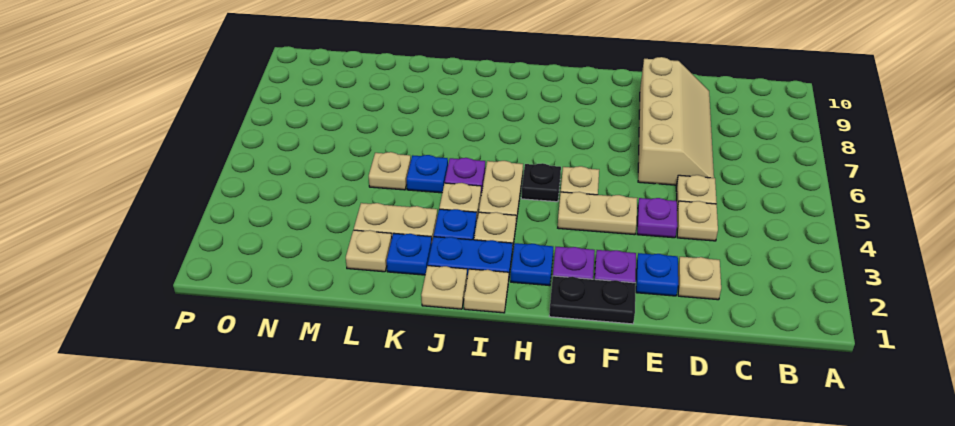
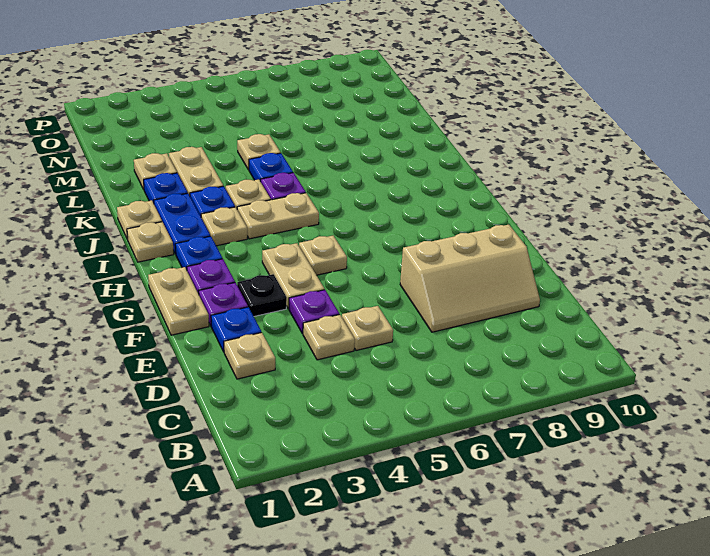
tan 2x4 slope [638,57,714,185] -> tan 2x3 slope [400,225,540,332]
black 1x2 plate [549,276,636,324] -> tan 1x2 plate [148,267,209,335]
black 1x1 plate [521,163,561,202] -> black 1x1 plate moved to [237,274,287,316]

